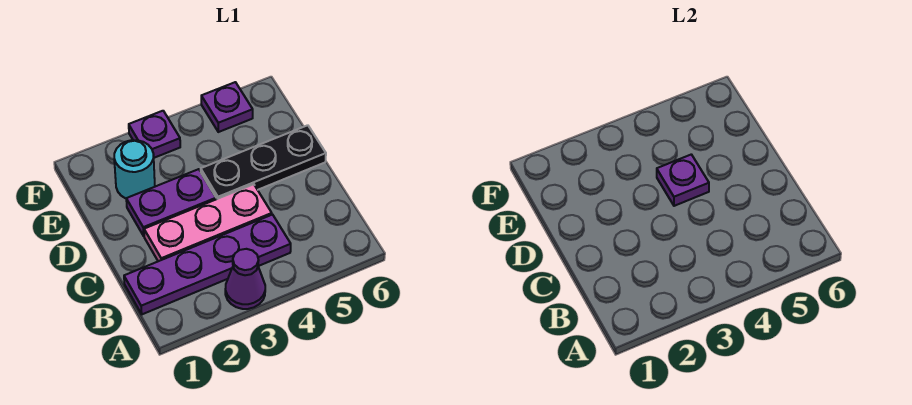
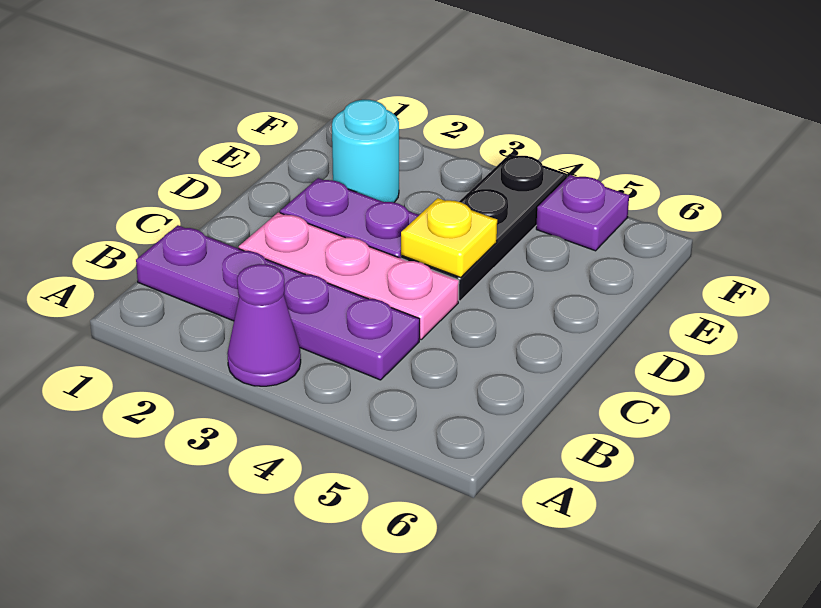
black 1x3 plate [201,125,326,199] -> black 1x3 plate turned to [401,154,567,301]
purple 1x1 plate [657,154,709,206] -> yellow 1x1 plate [401,198,497,277]
purple 1x1 plate [129,111,180,158] -> none

